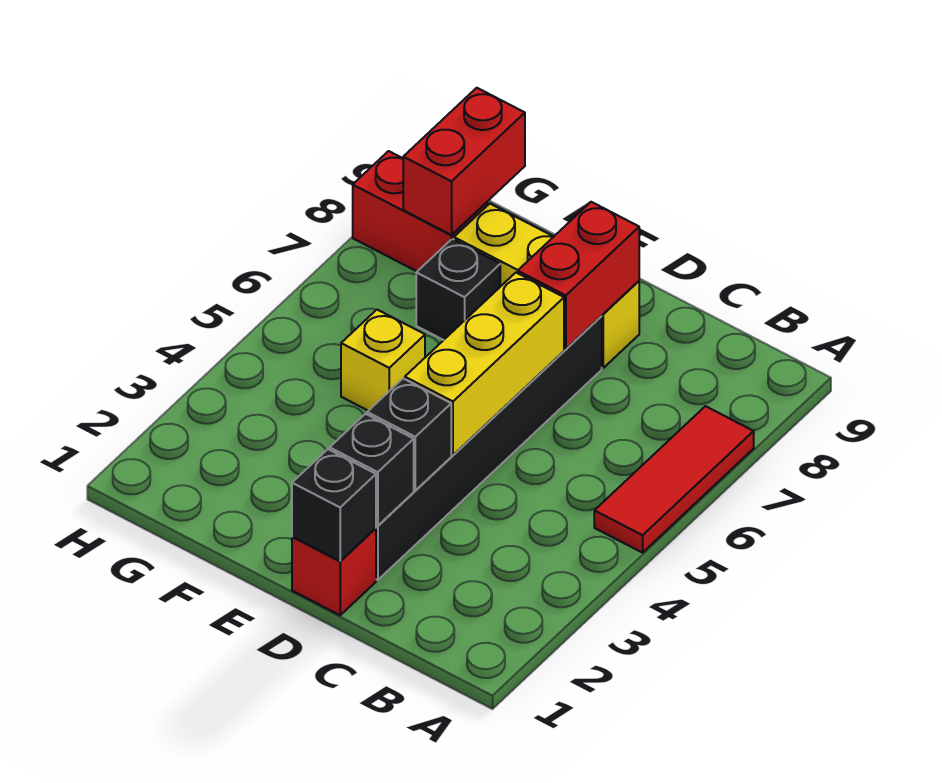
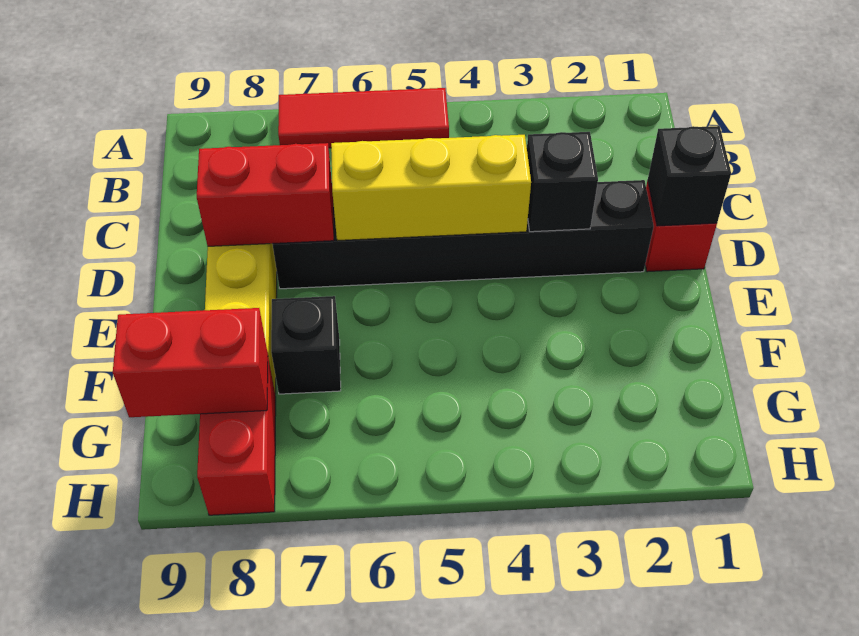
black 1x1 brick [330,414,414,526] -> none
yellow 1x1 brick [341,310,425,411] -> none

